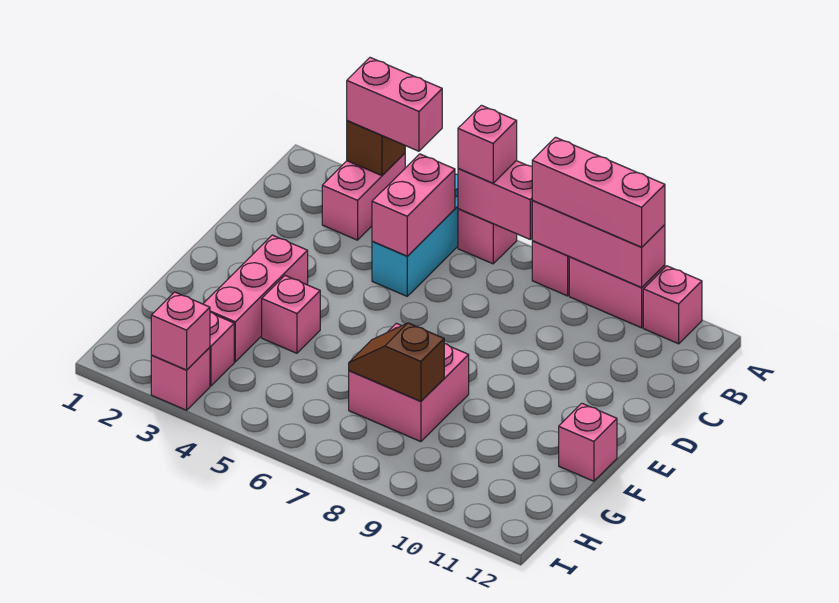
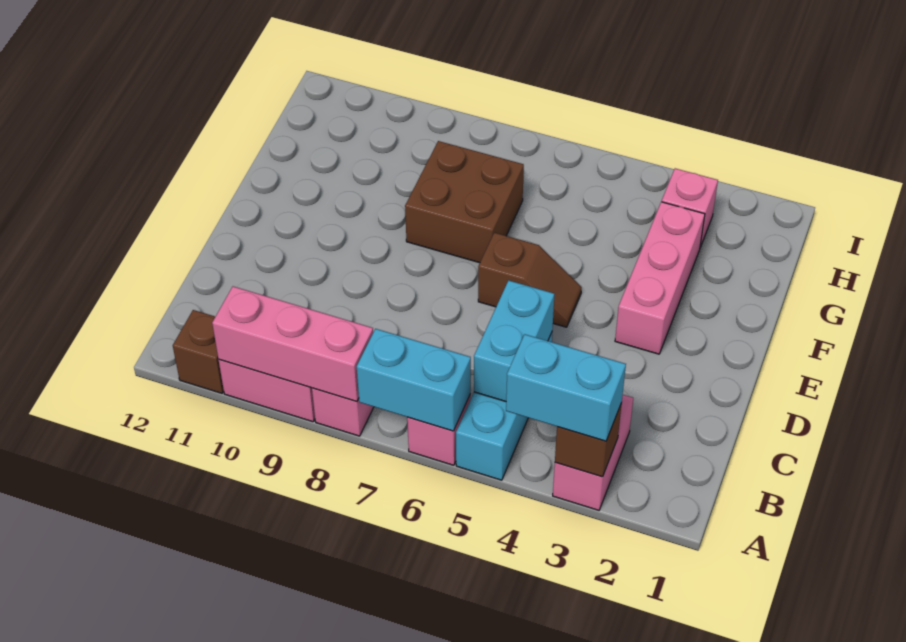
pink 1x2 brick [347,58,442,151] -> cyan 1x2 brick [506,334,626,441]
pink 1x2 brick [458,161,532,239] -> cyan 1x2 brick [357,329,471,431]
pink 1x1 brick [458,105,517,183] -> none
pink 1x3 brick [532,137,665,247] -> none
pink 1x1 brick [643,266,702,344] -> brown 1x1 brick [173,310,224,393]
pink 1x2 brick [372,154,455,256] -> cyan 1x2 brick [474,280,554,401]
pink 1x1 brick [262,276,320,353] -> none
pink 2x2 brick [349,323,469,442] -> brown 2x2 brick [405,141,524,263]
pink 1x1 brick [559,403,617,481] -> none
brown 1x2 slope [349,323,444,401] -> brown 1x2 slope moved to [478,233,582,327]
pink 1x1 brick [151,347,210,410] -> none
pink 1x1 brick [151,292,210,370] -> none

